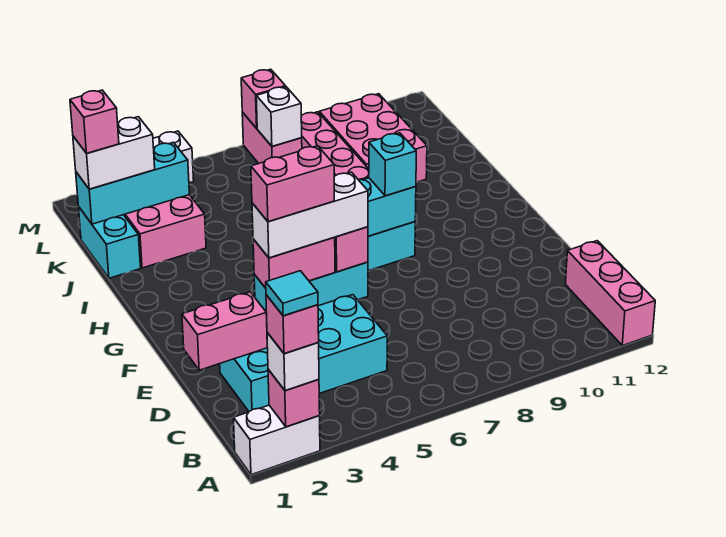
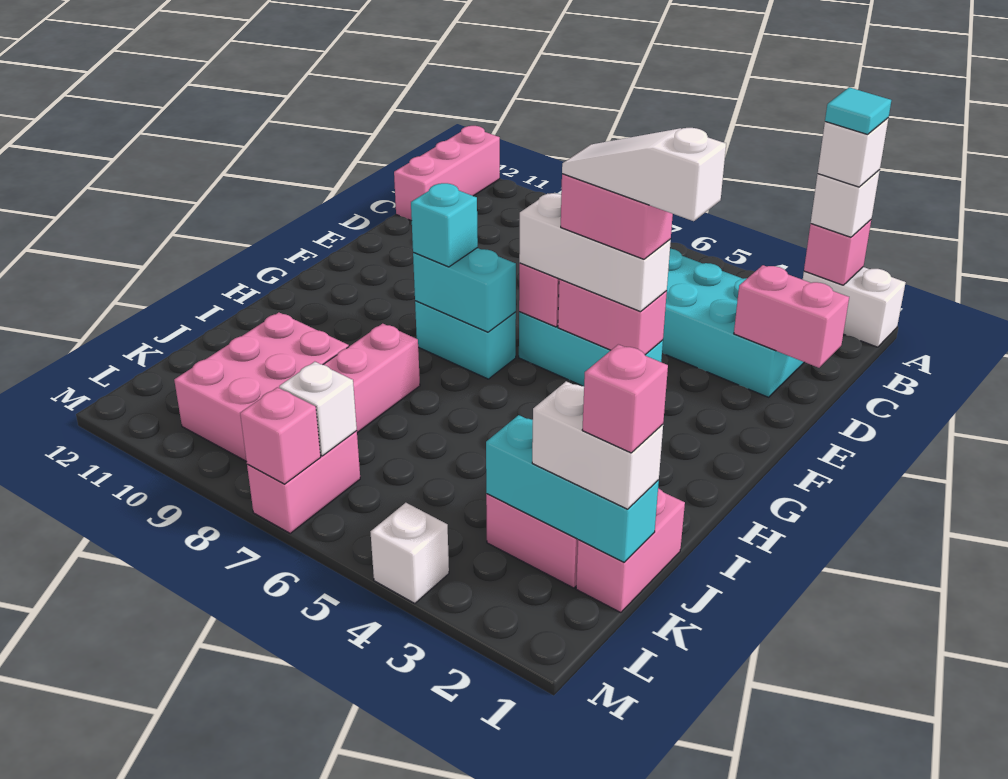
pink 1x1 brick [266,295,319,354] -> white 1x1 brick [818,118,888,187]
none -> white 1x3 slope [562,128,726,221]
cyan 1x2 brick [78,206,141,278] -> pink 1x2 brick [576,488,685,613]

